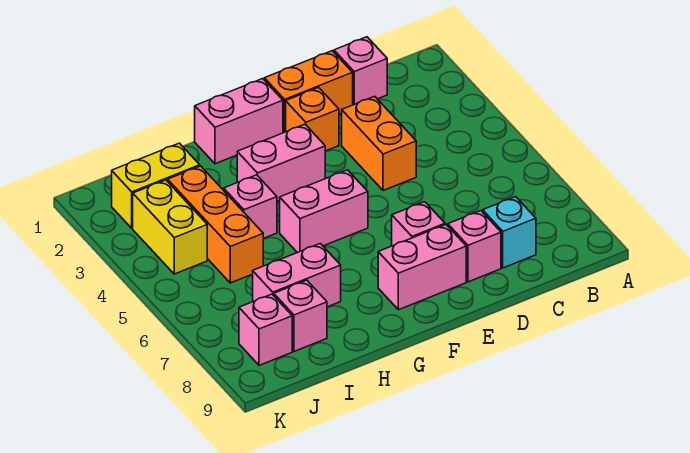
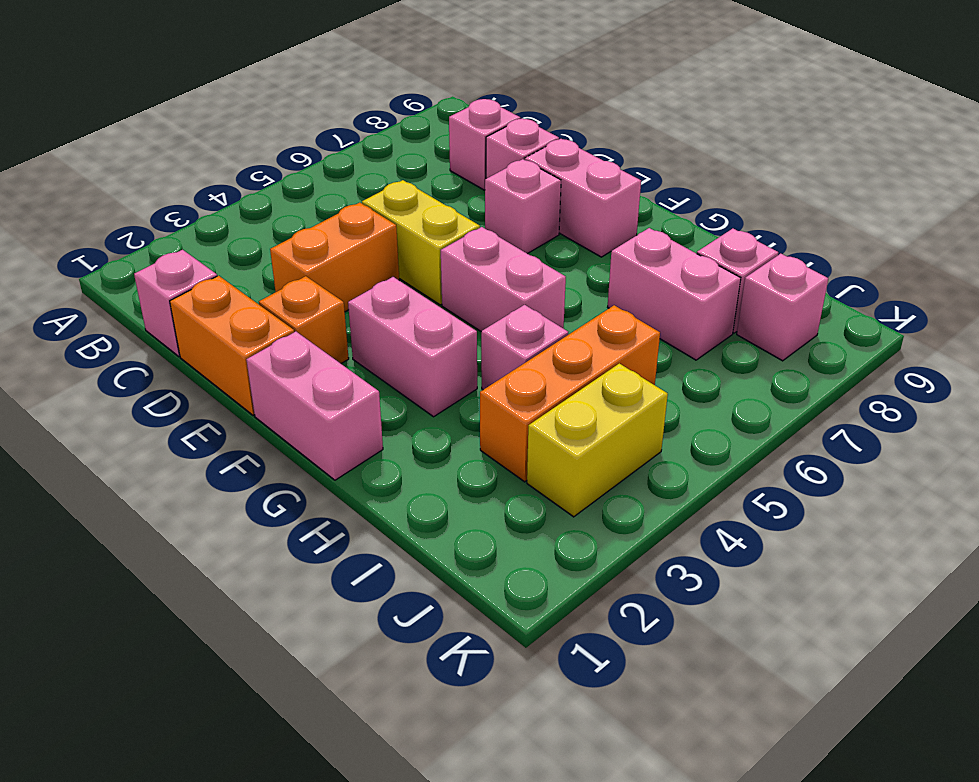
cyan 1x1 brick [483,197,536,268] -> pink 1x1 brick [449,99,520,190]
yellow 1x2 brick [112,143,200,228] -> yellow 1x2 brick moved to [362,180,480,305]

